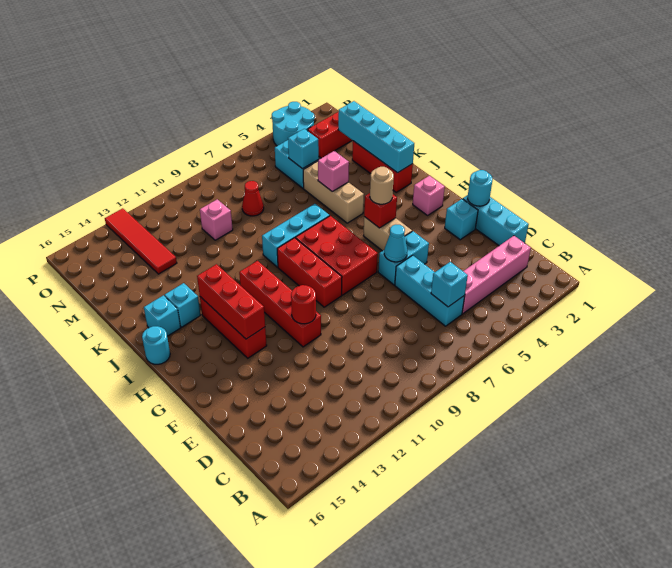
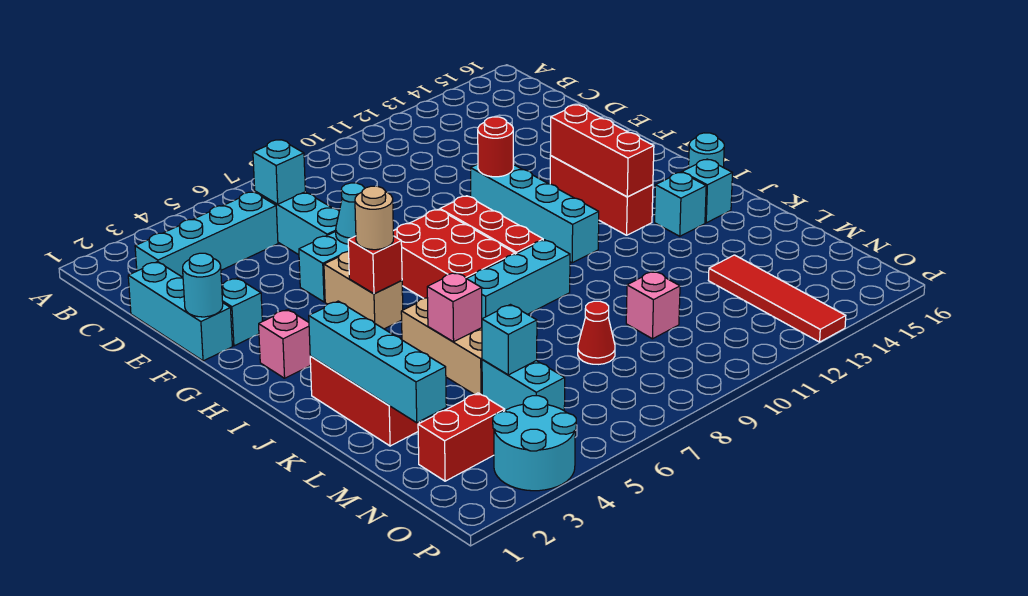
pink 1x4 brick [462,236,531,314] -> cyan 1x4 brick [135,192,278,277]
red 1x4 brick [239,261,321,347] -> cyan 1x4 brick [471,164,599,263]

